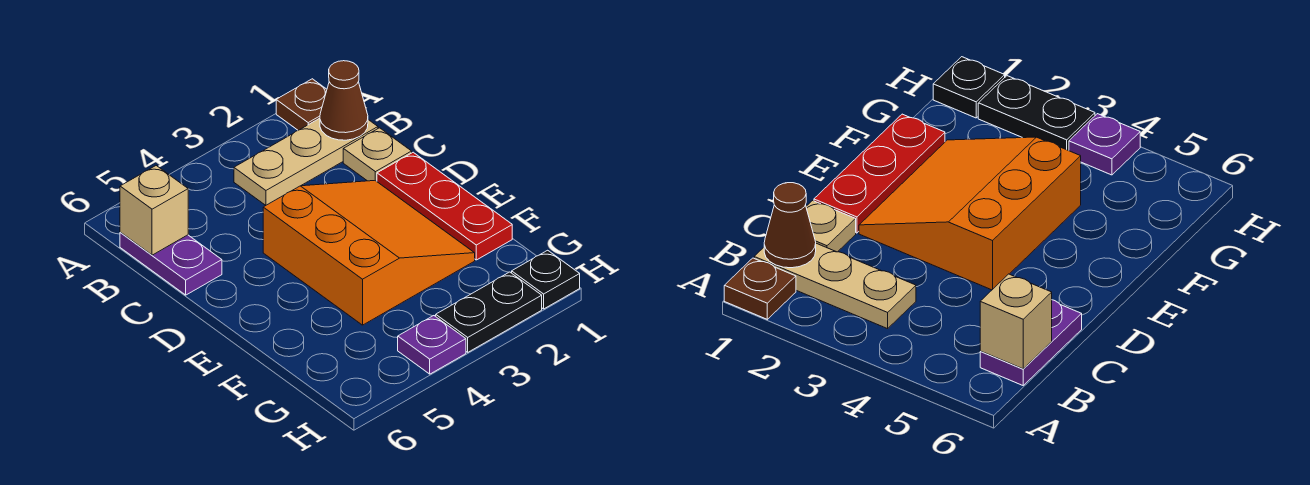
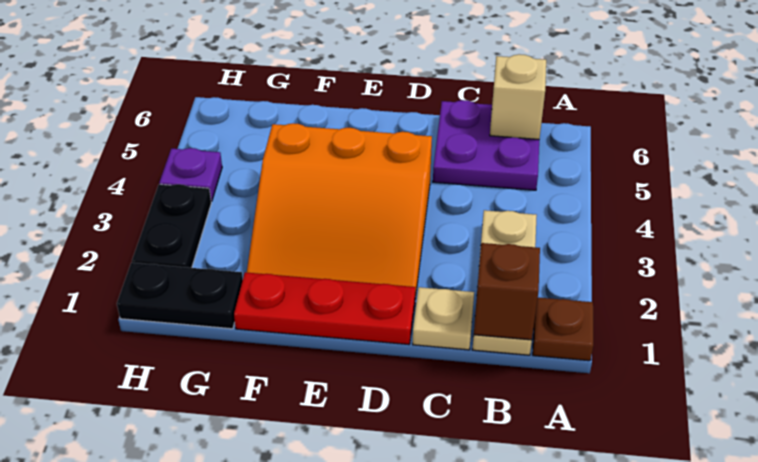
brown 1x1 cone [320,61,368,140] -> brown 1x1 brick [474,243,540,340]
purple 1x2 plate [120,232,222,295] -> purple 2x2 plate [433,100,539,190]
black 1x1 plate [512,250,580,309] -> black 1x2 plate [117,263,243,329]

